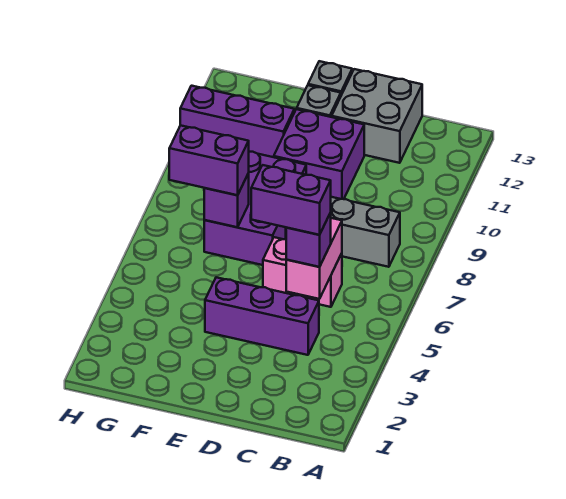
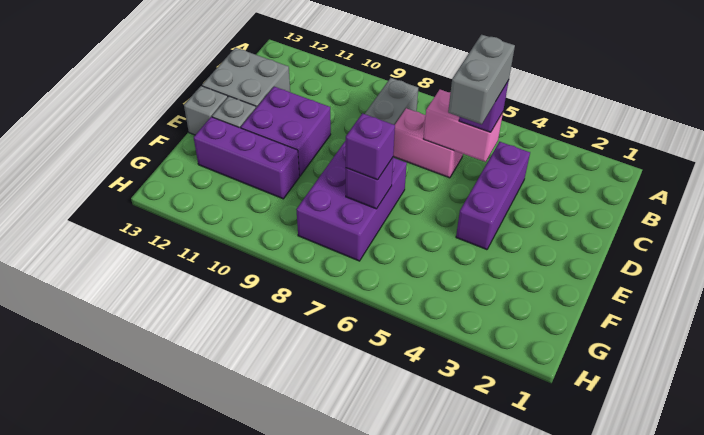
purple 1x2 brick [251,165,331,235] -> grey 1x2 brick [448,35,515,124]
pink 1x2 brick [263,237,342,307] -> pink 1x2 brick turned to [393,108,463,178]
purple 2x3 brick [204,152,306,265] -> purple 2x3 brick turned to [296,141,407,261]
purple 1x2 brick [169,125,249,195] -> purple 1x1 brick [346,113,395,180]
purple 1x3 brick [180,86,294,157] -> purple 1x3 brick turned to [194,117,299,199]

